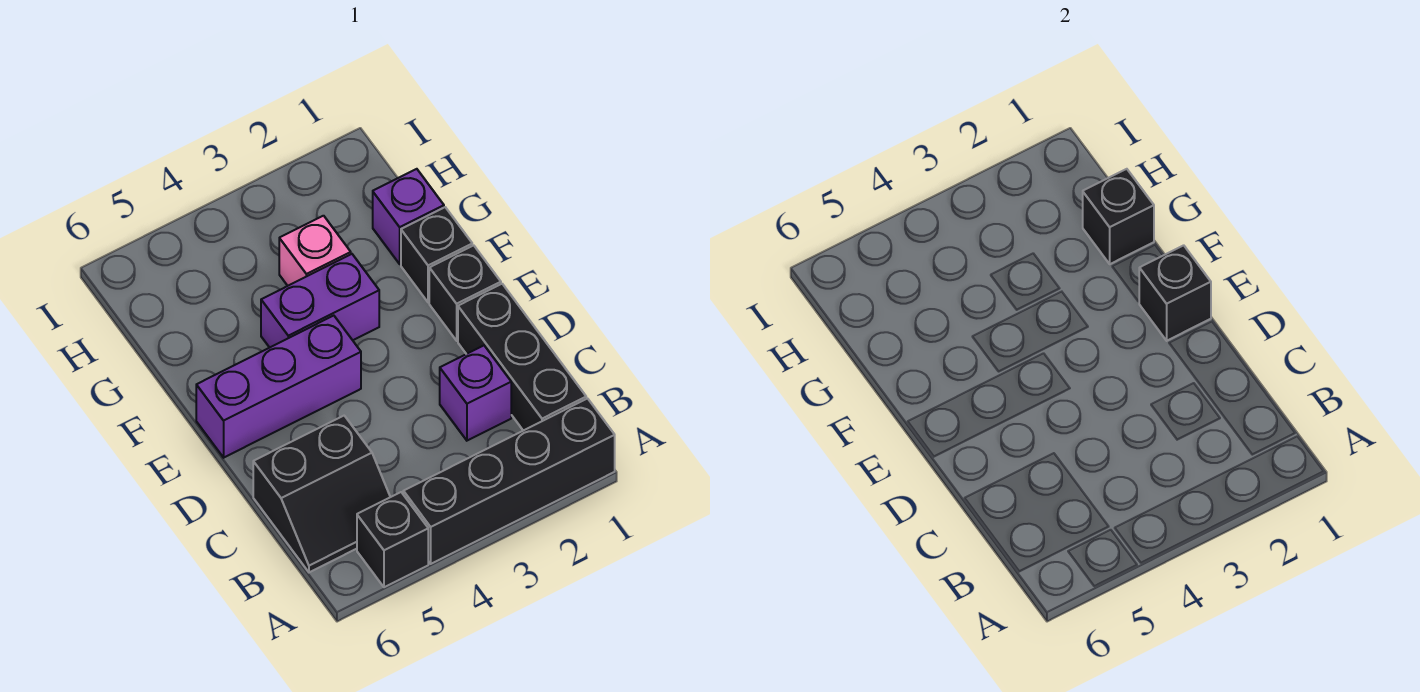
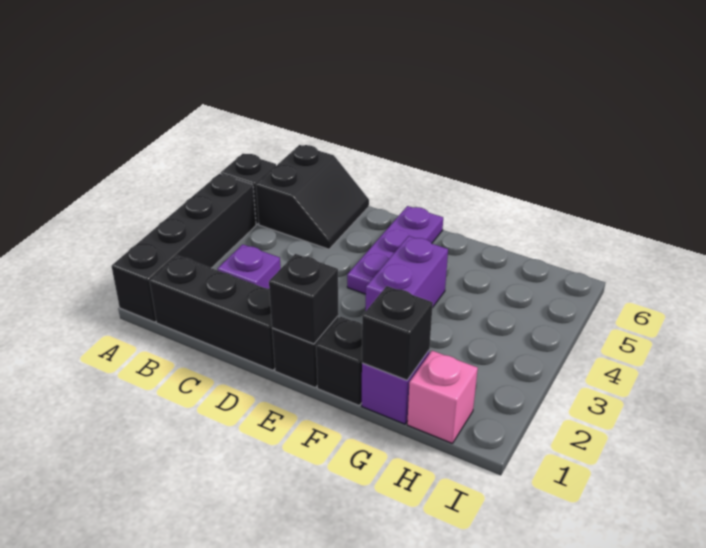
black 2x2 slope [253,416,390,572] -> black 2x2 slope turned to [256,145,369,249]
purple 1x3 brick [196,316,361,458] -> purple 1x3 plate [347,206,443,294]
pink 1x1 brick [279,216,351,286] -> pink 1x1 brick moved to [407,351,478,444]

